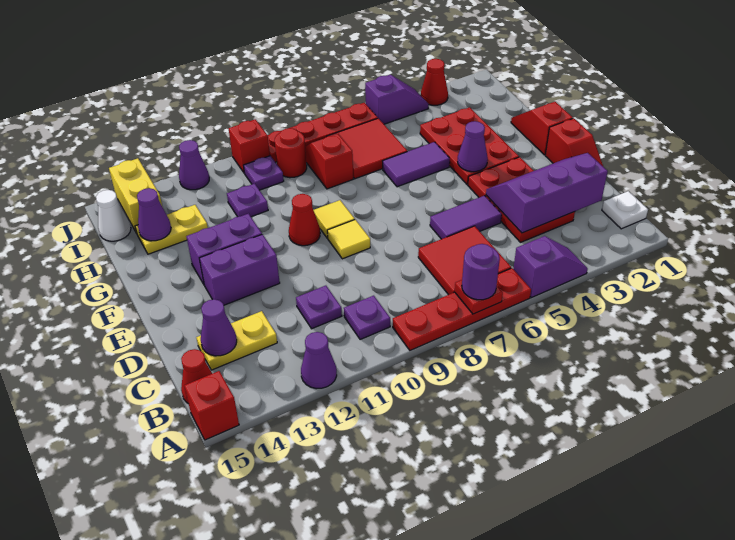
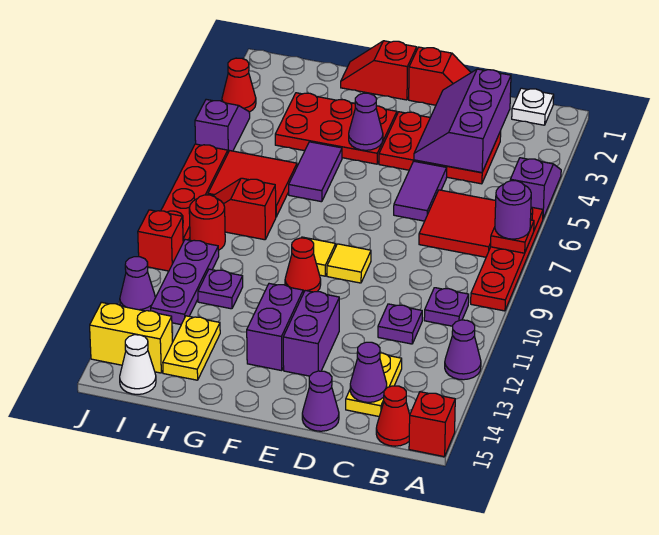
purple 1x1 cone [137,188,171,241] -> purple 1x1 cone moved to [302,371,339,431]
purple 1x1 plate [244,156,284,190] -> purple 1x3 plate [151,240,219,325]

